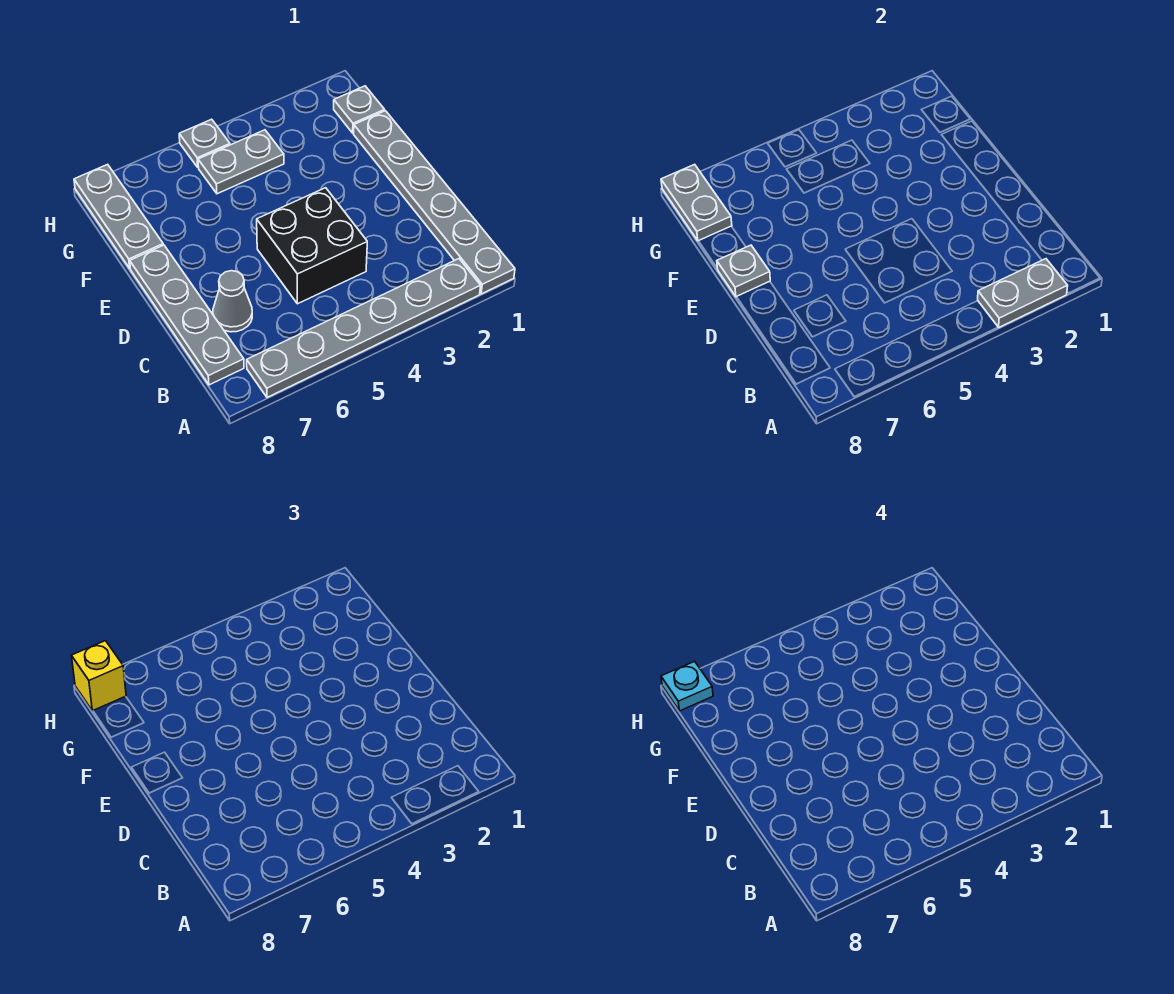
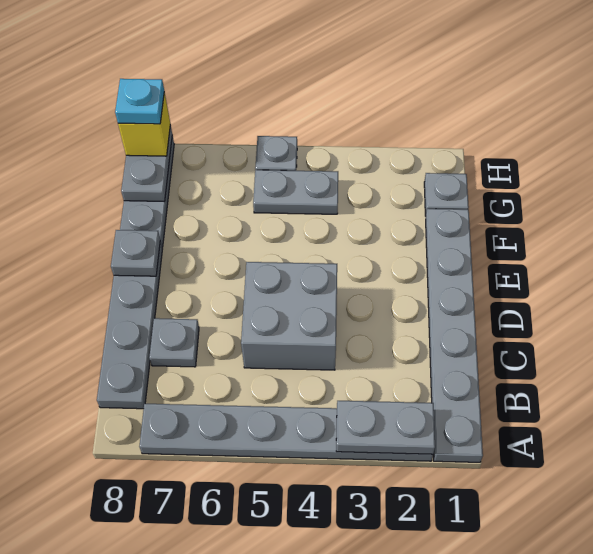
black 2x2 brick [257,188,367,304] -> grey 2x2 brick [241,262,337,370]
grey 1x1 cone [213,271,252,332] -> grey 1x1 plate [149,318,199,367]

